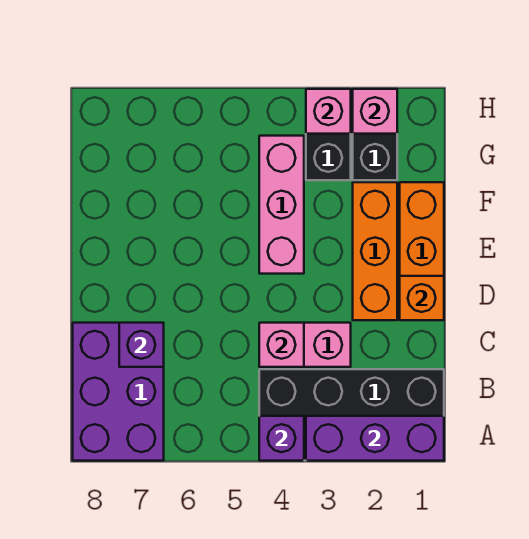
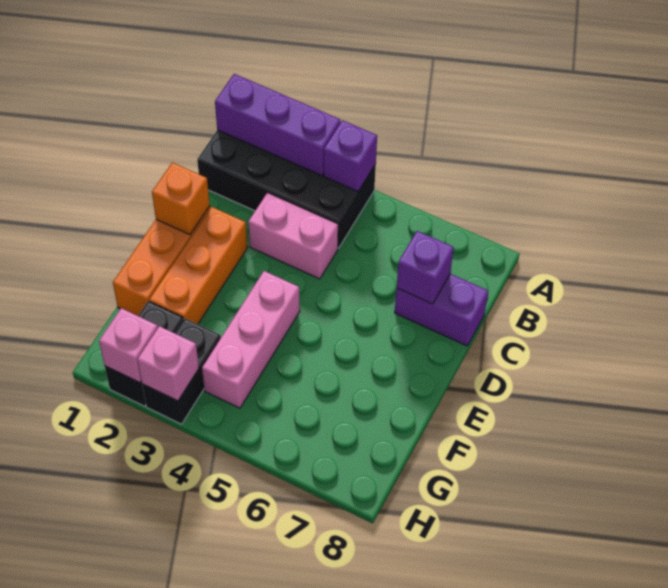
purple 2x3 brick [73,323,164,461] -> purple 1x2 brick [395,274,488,346]
pink 1x1 brick [259,323,304,367] -> none

